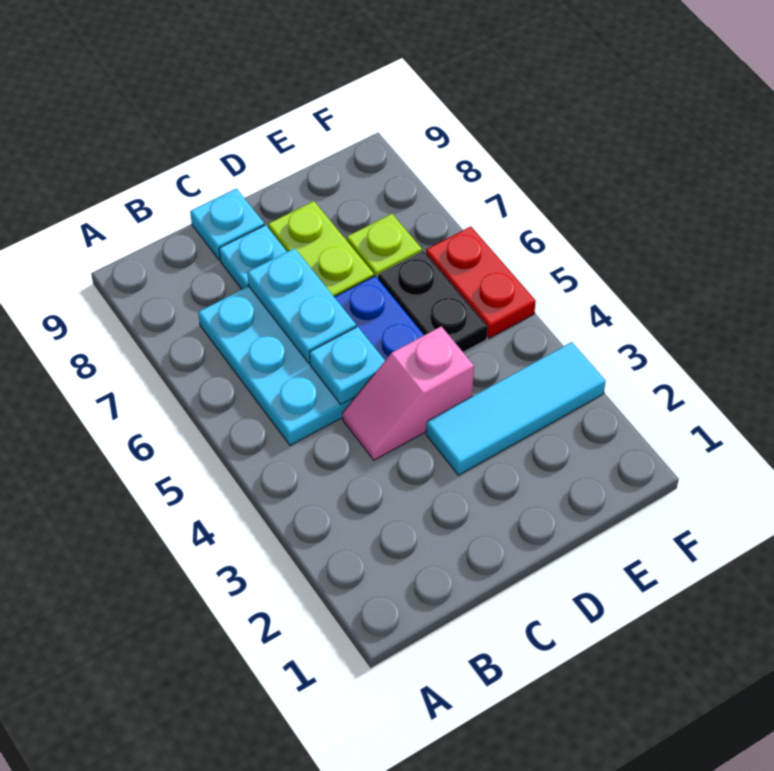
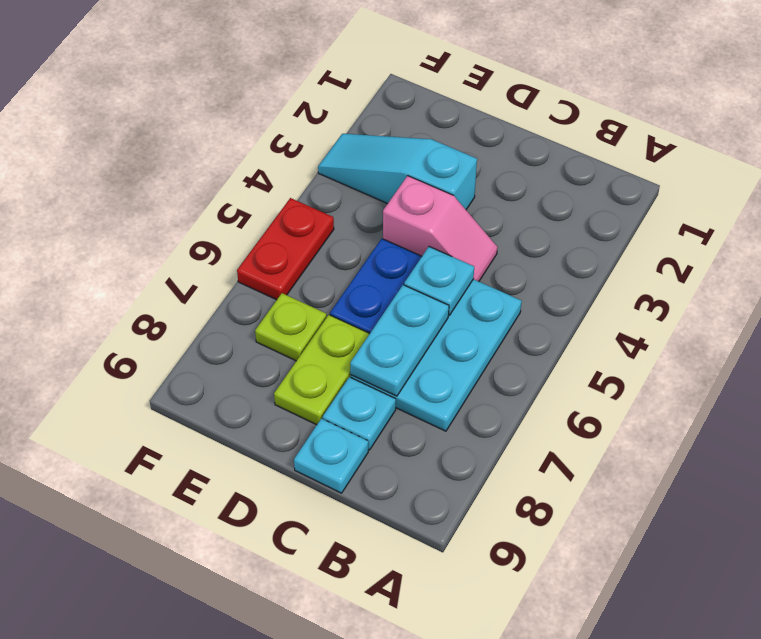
cyan 1x3 tile [426,342,605,475] -> cyan 1x3 slope [318,134,477,209]
black 1x2 plate [378,251,488,352] -> none

